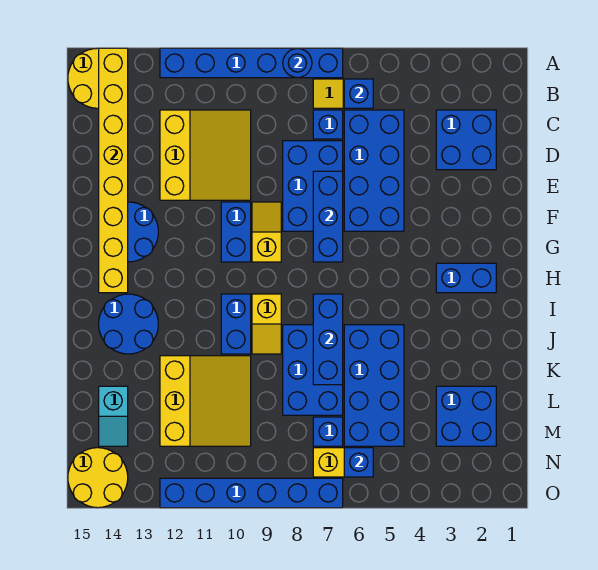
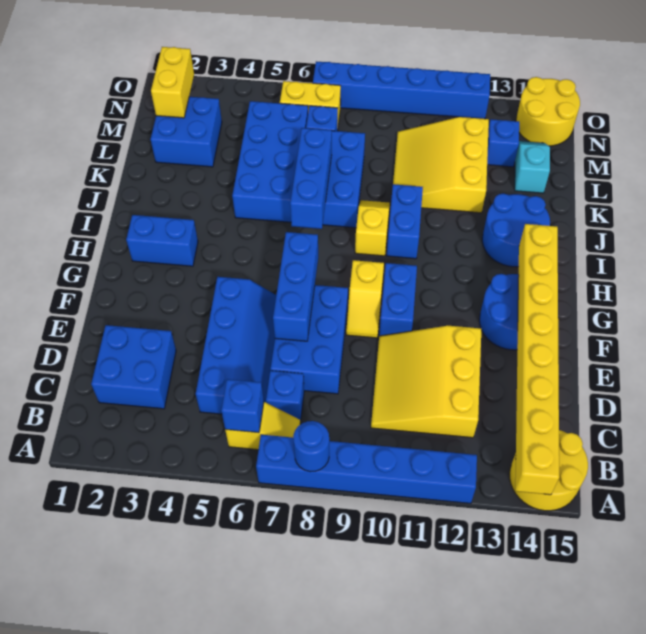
blue 2x4 brick [344,110,404,231] -> blue 2x4 slope [196,277,276,414]
none -> yellow 1x2 brick [151,47,194,118]
blue 1x1 brick [344,448,373,477] -> blue 1x1 brick moved to [487,119,519,167]

